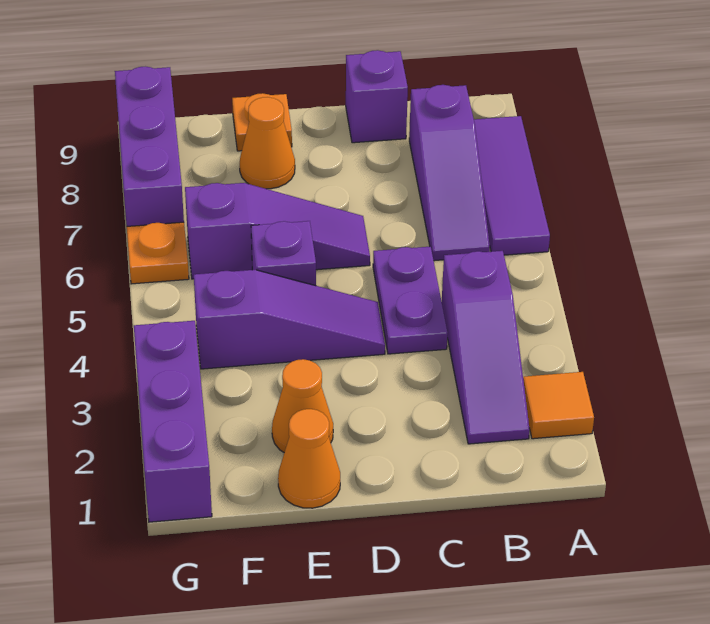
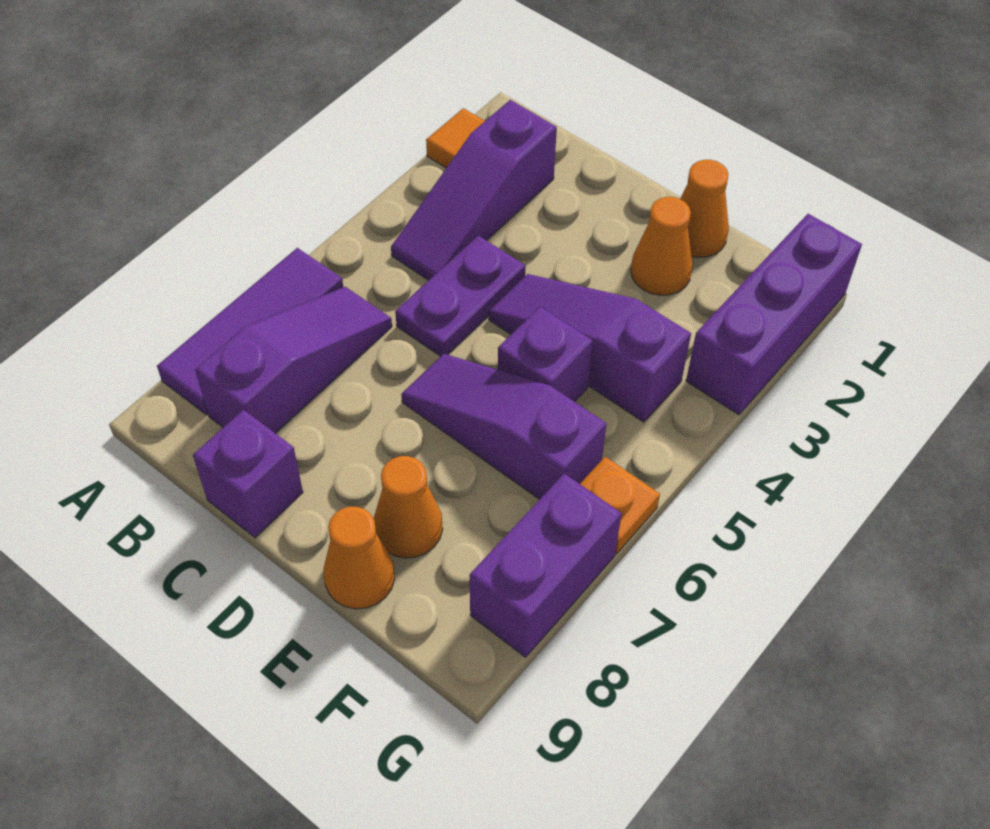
purple 1x3 slope [442,251,530,444] -> purple 1x3 slope turned to [391,100,557,280]
orange 1x1 plate [232,93,292,151] -> orange 1x1 cone [324,507,395,609]
purple 1x3 brick [115,67,184,226] -> purple 1x2 brick [470,474,622,657]

